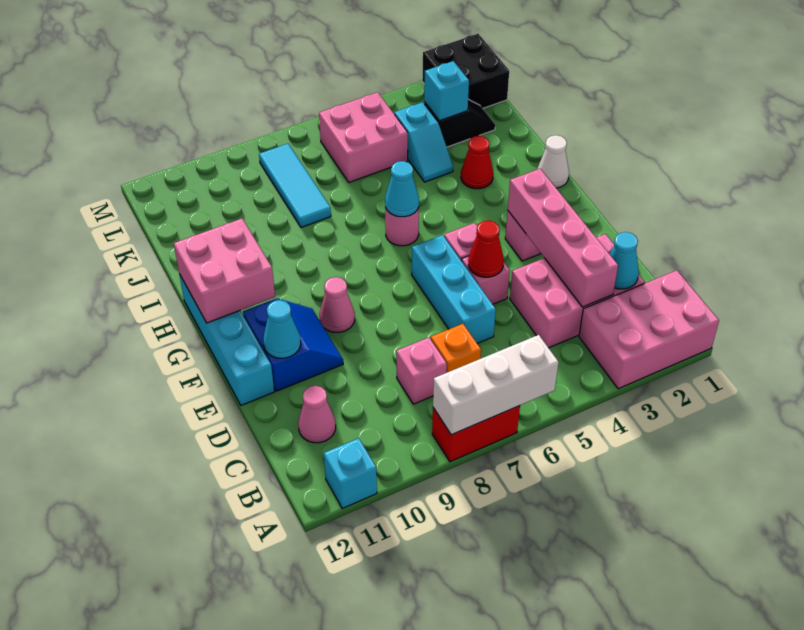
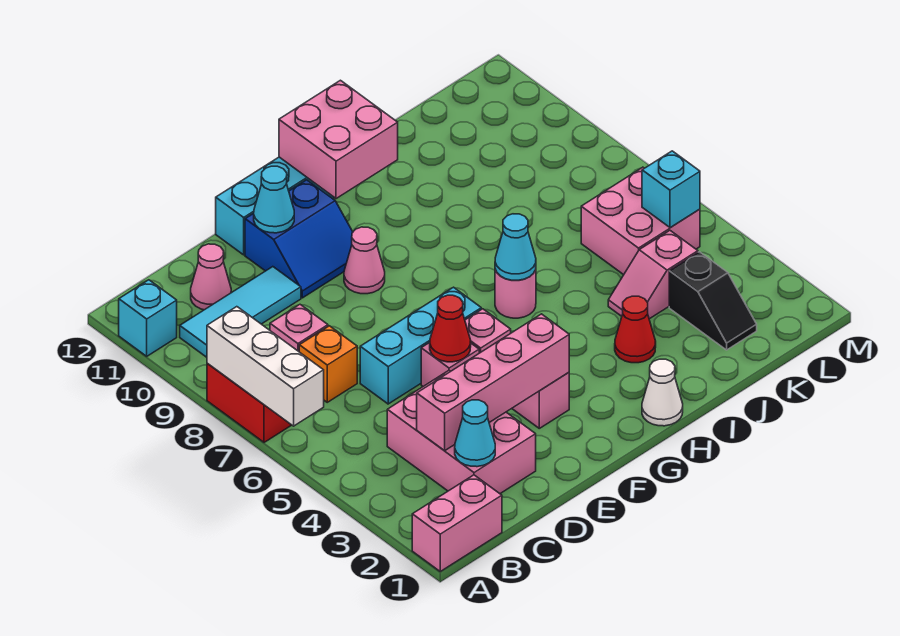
pink 2x3 brick [579,270,719,389] -> pink 1x2 brick [412,475,502,571]
cyan 1x2 slope [394,102,453,182] -> pink 1x2 slope [608,230,698,319]
cyan 1x3 tile [259,144,331,228] -> cyan 1x3 tile moved to [180,267,301,357]
cyan 1x1 brick [424,61,469,121] -> cyan 1x1 brick moved to [642,151,700,228]
black 2x2 brick [422,34,509,108] -> none

